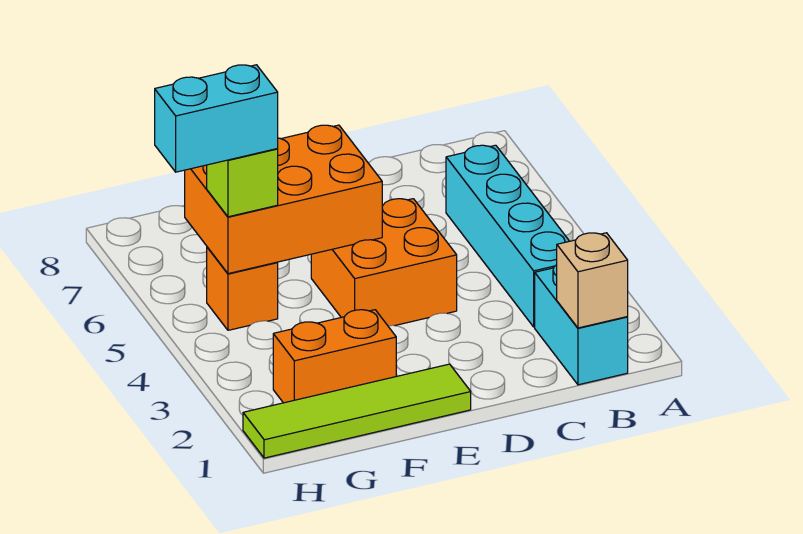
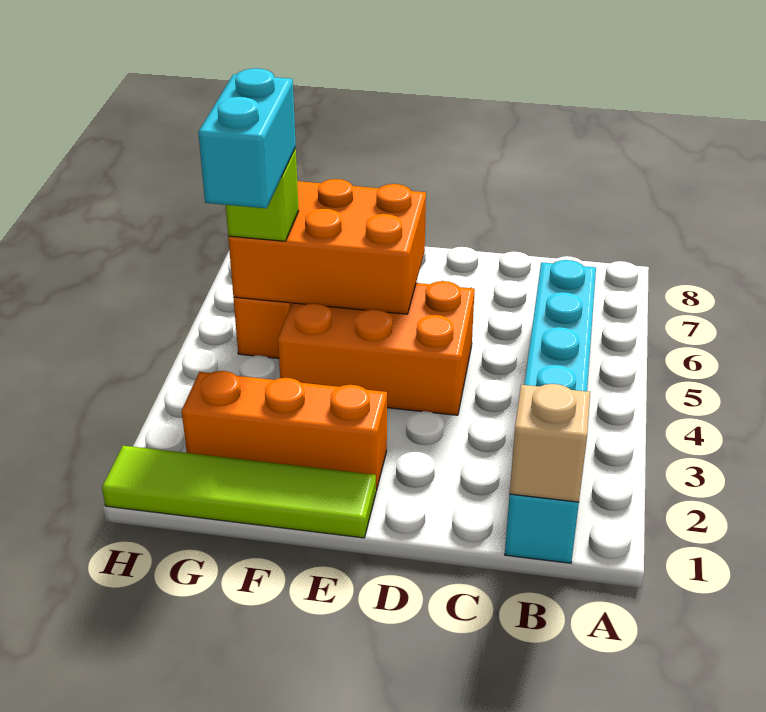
orange 2x2 brick [311,199,457,326] -> orange 2x3 brick [278,281,475,415]
orange 1x2 brick [273,310,396,403] -> orange 1x3 brick [182,371,387,491]
cyan 1x2 brick [155,65,278,172] -> cyan 1x2 brick turned to [198,69,296,208]

